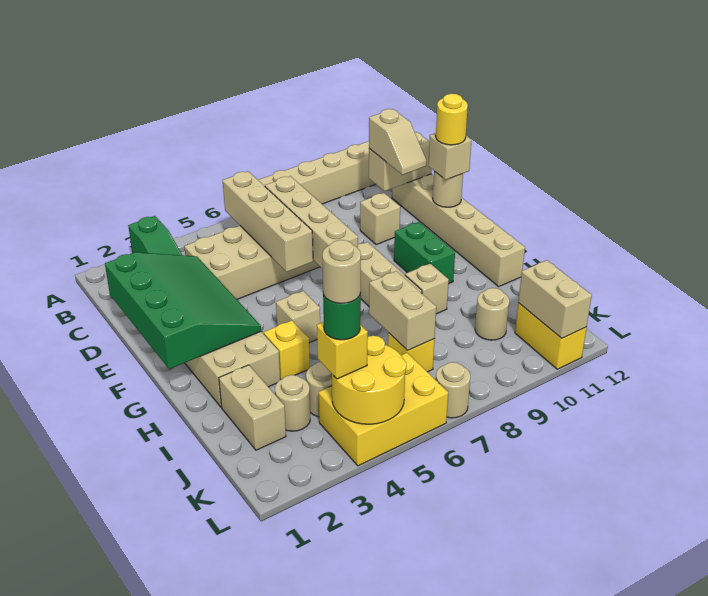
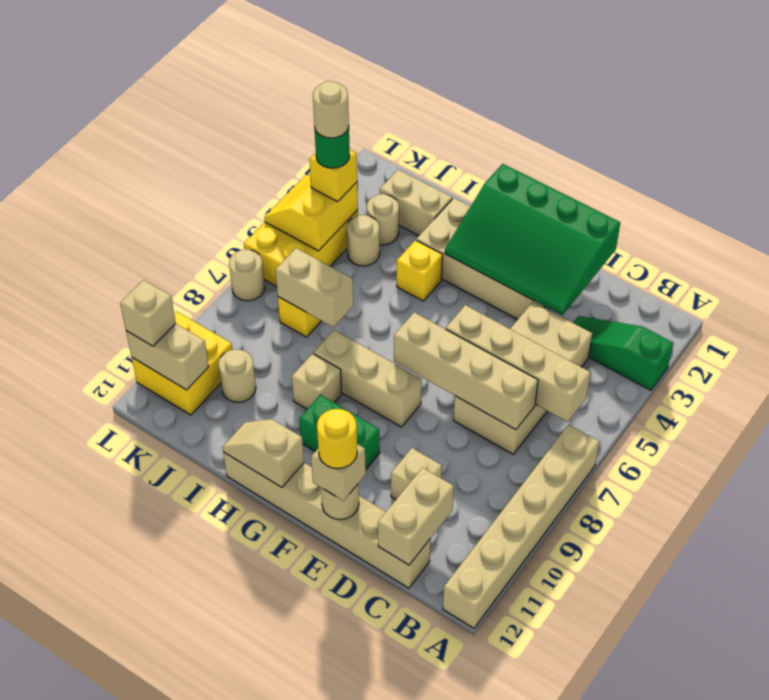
tan 1x2 slope [369,109,427,175] -> tan 1x2 slope moved to [222,419,304,487]
tan 1x1 brick [276,291,320,343] -> tan 1x1 brick moved to [120,280,176,346]
yellow 2x2 round brick [332,336,406,424] -> yellow 2x2 slope [264,175,358,251]
yellow 1x2 brick [515,303,587,369] -> yellow 2x2 brick [132,312,232,415]

